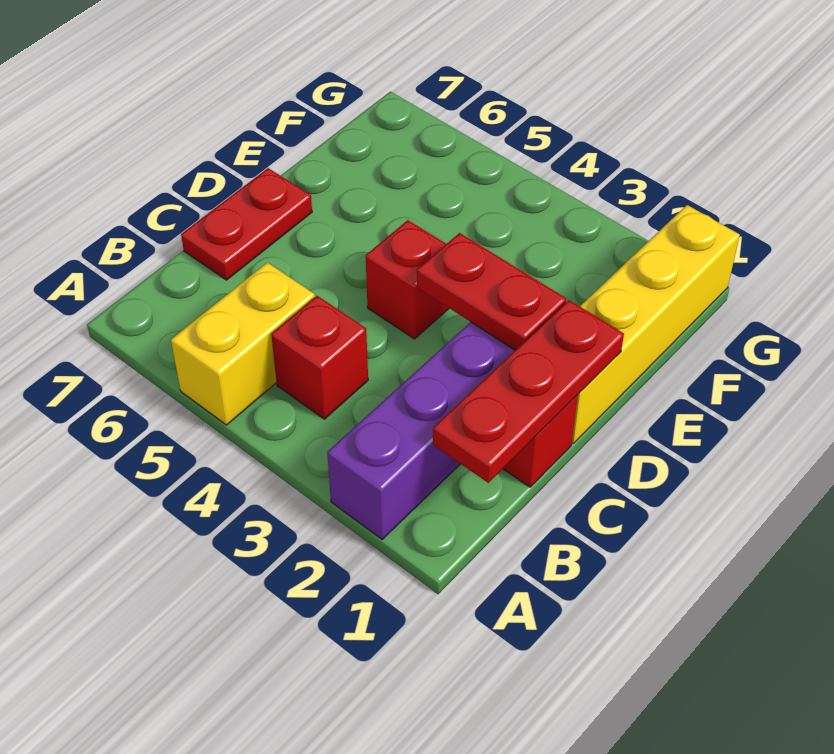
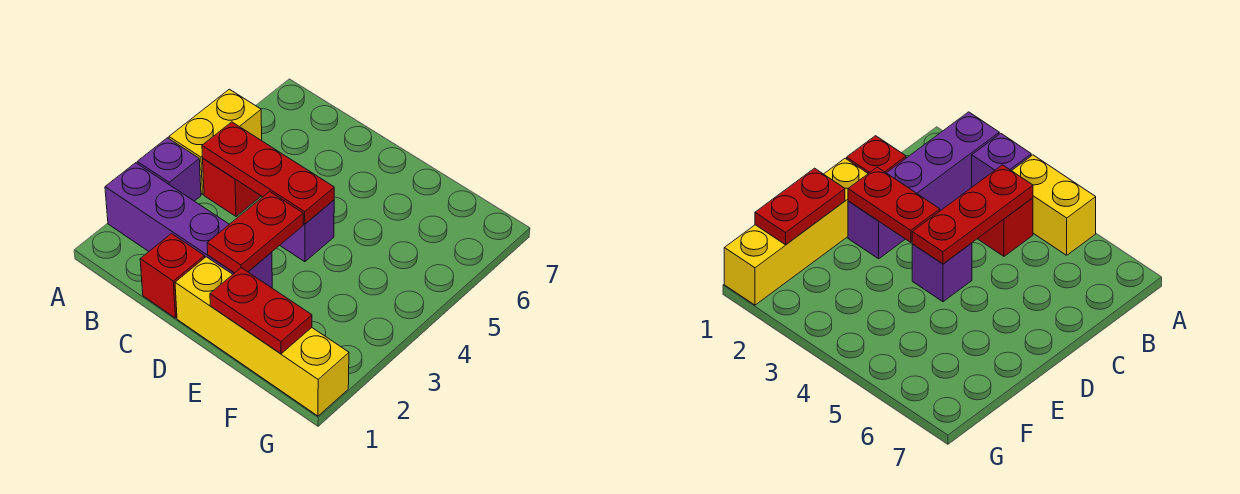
none -> purple 1x1 brick [137,138,201,201]
yellow 1x2 brick [171,262,315,425] -> yellow 1x2 brick turned to [169,89,262,194]
red 1x3 plate [433,300,624,483] -> red 1x3 plate moved to [202,122,334,224]
red 1x2 plate [181,168,312,280] -> red 1x2 plate moved to [210,268,312,354]
red 1x1 brick [366,220,449,339] -> purple 1x1 brick [280,200,334,262]

